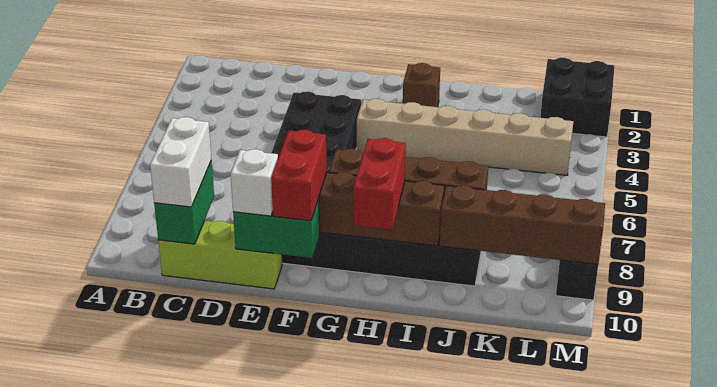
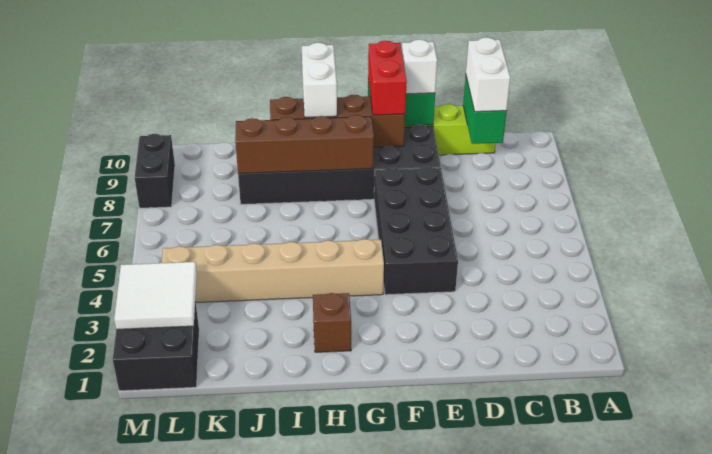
red 1x2 brick [354,138,406,230] -> white 1x2 brick [302,43,337,117]
brown 1x4 brick [440,185,605,264] -> none
none -> white 2x2 tile [114,262,197,329]

